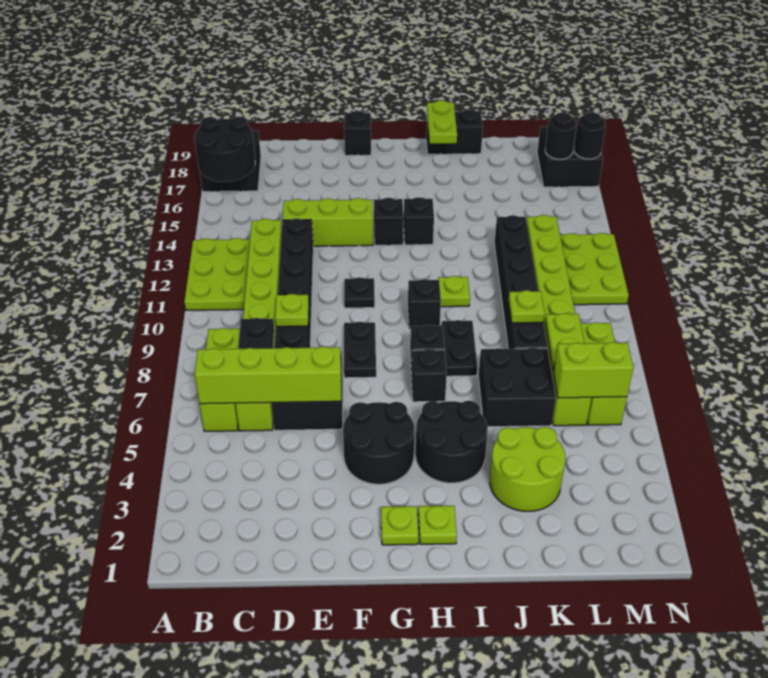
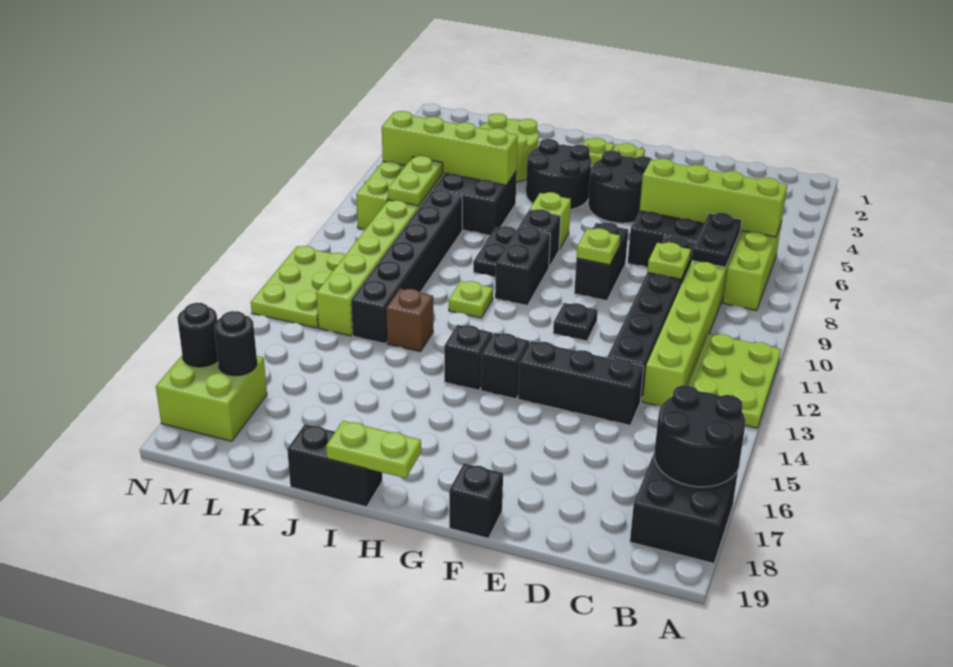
lime 1x3 brick [283,198,373,246] -> black 1x3 brick [518,341,644,425]
black 1x2 plate [344,322,376,378] -> black 1x2 brick [574,223,628,301]
black 1x1 brick [411,349,447,402] -> lime 1x1 brick [530,192,571,249]
black 1x1 brick [408,279,441,329] -> black 1x2 brick [495,227,550,306]
lime 1x2 plate [427,100,457,144] -> lime 1x2 plate turned to [326,421,421,478]
none -> brown 1x1 brick [386,289,433,352]
lime 1x1 plate [508,290,545,323] -> lime 1x1 plate moved to [577,228,620,265]
lime 1x2 brick [553,342,633,398] -> lime 1x4 brick [382,111,518,185]
black 2x2 brick [537,126,603,187] -> lime 2x2 brick [156,356,267,441]

